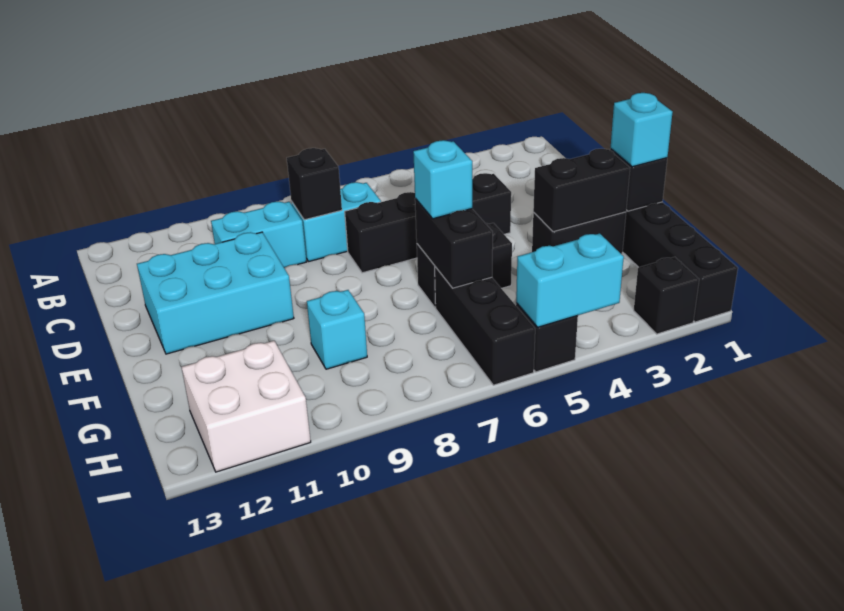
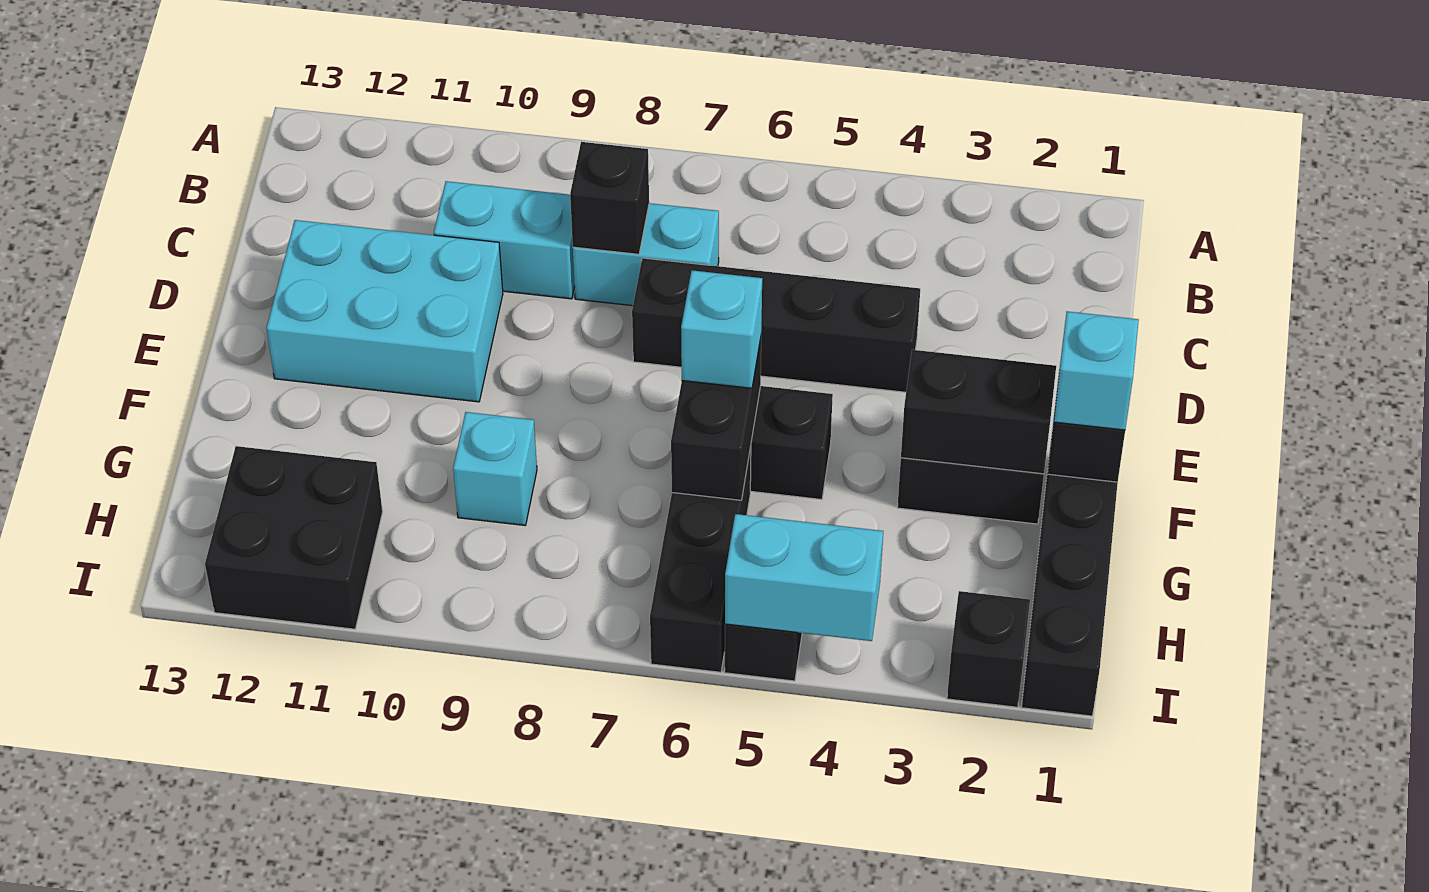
white 2x2 brick [181,341,311,472] -> black 2x2 brick [205,446,383,629]

